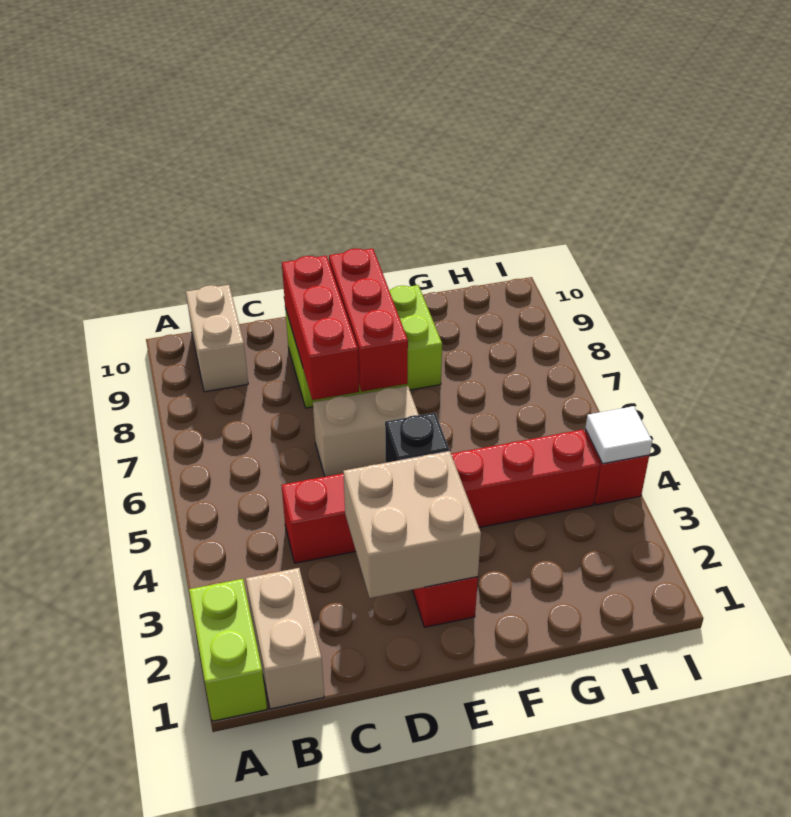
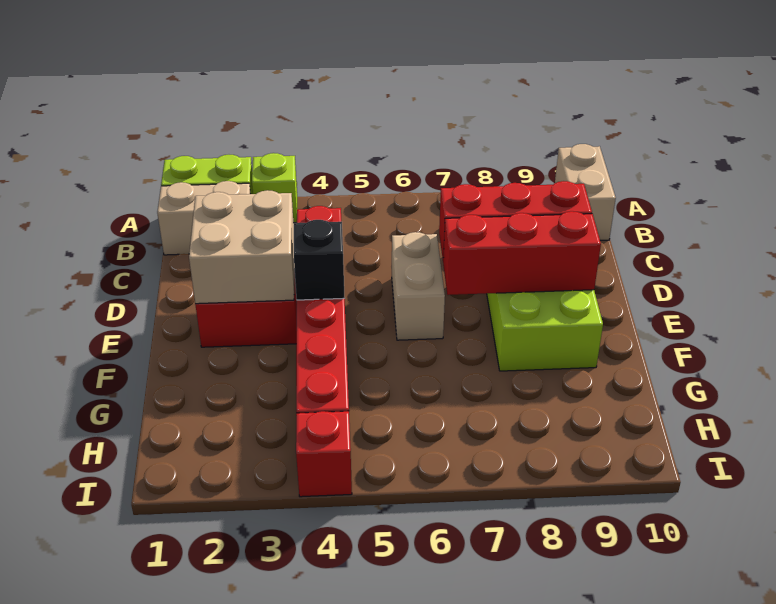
none -> lime 1x1 brick [252,153,297,223]
tan 1x2 brick [186,285,248,392] -> tan 1x2 brick turned to [555,144,616,240]
white 1x1 tile [585,406,652,464] -> none

